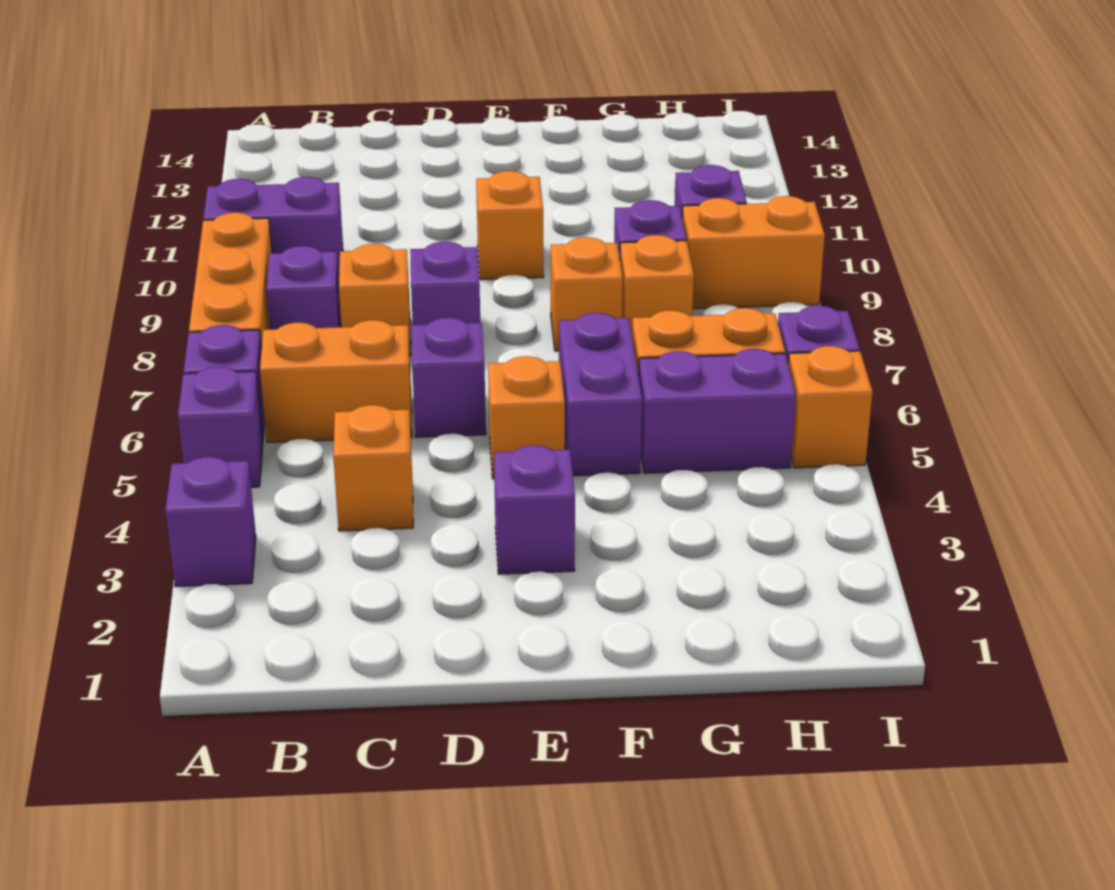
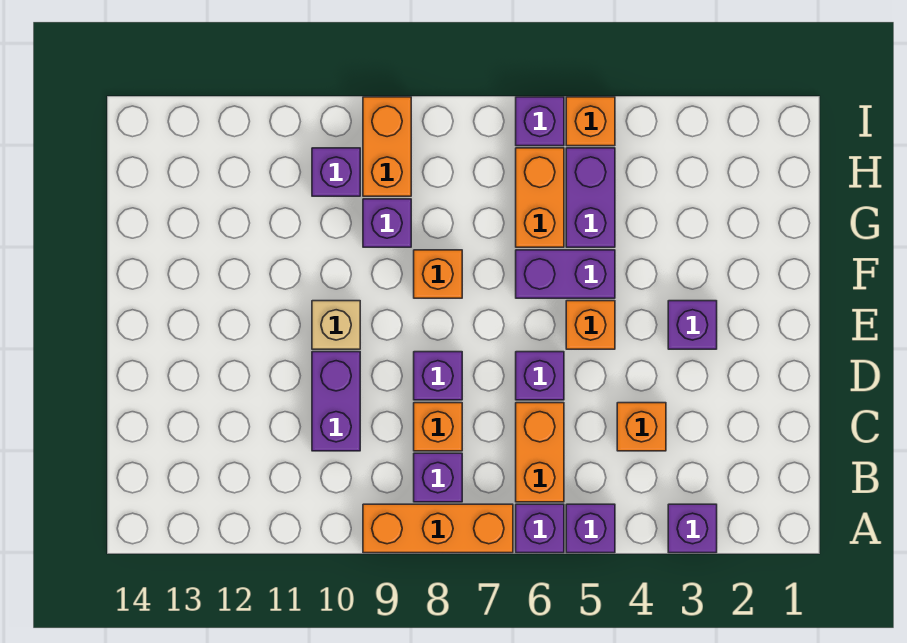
purple 1x2 brick [203,177,343,280] -> purple 1x2 brick moved to [312,352,360,451]
orange 1x1 brick [476,171,544,280] -> tan 1x1 brick [312,301,360,349]
orange 1x1 brick [620,235,694,333] -> none

